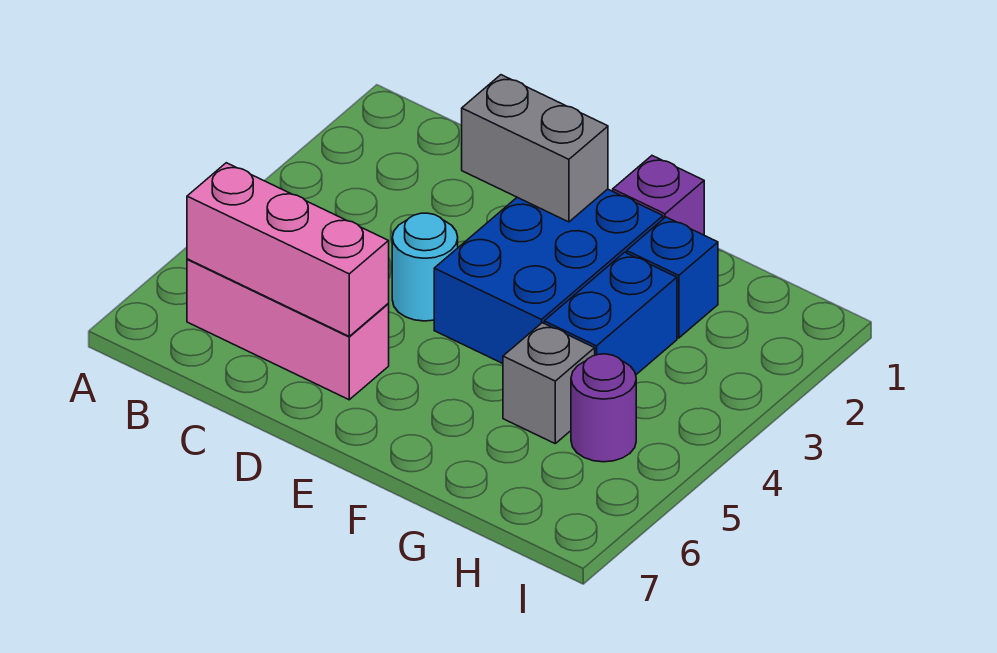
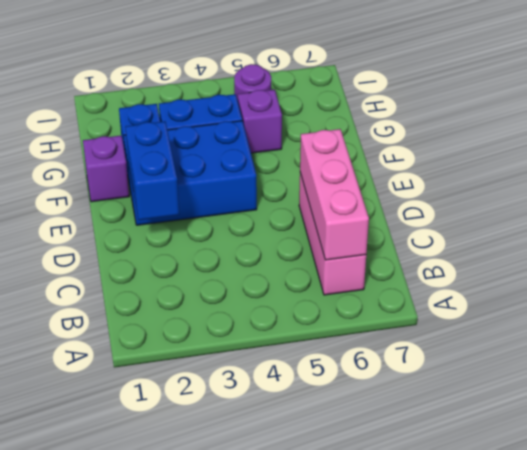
grey 1x2 brick [462,75,608,222] -> blue 1x2 brick [125,121,179,220]
cyan 1x1 round brick [392,213,458,321] -> none
grey 1x1 brick [503,323,595,443] -> purple 1x1 brick [238,90,282,153]

